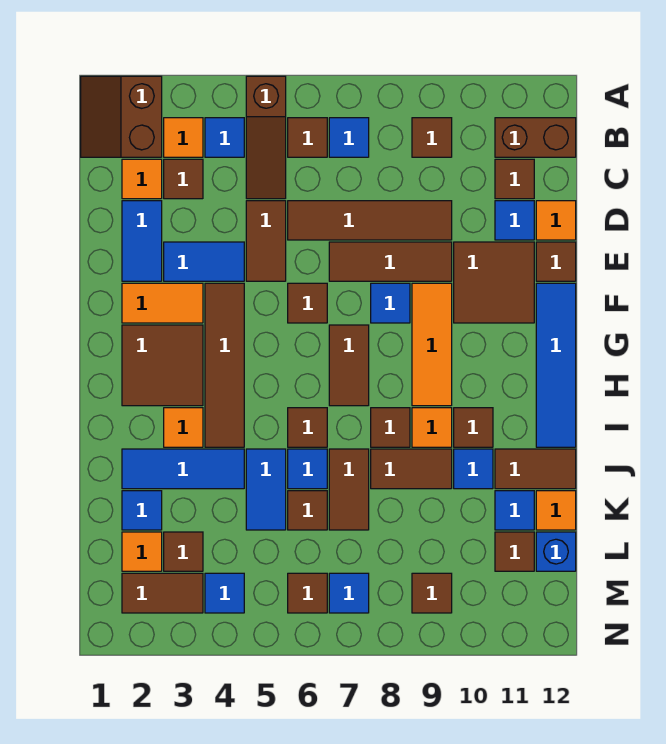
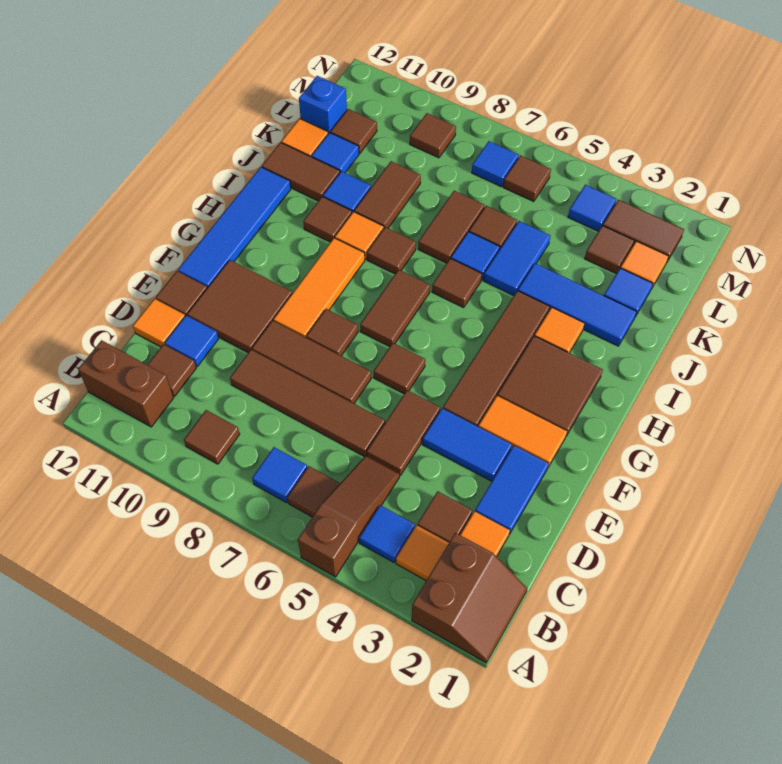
blue 1x1 tile [371,283,410,323] -> brown 1x1 tile [306,309,358,356]
brown 1x2 tile [371,449,452,489] -> brown 1x2 tile turned to [354,161,421,228]

